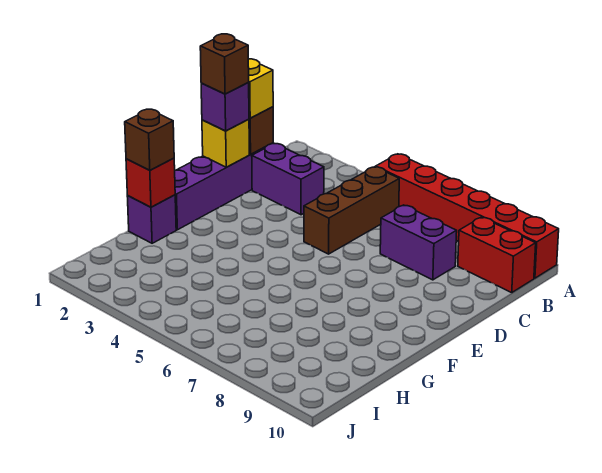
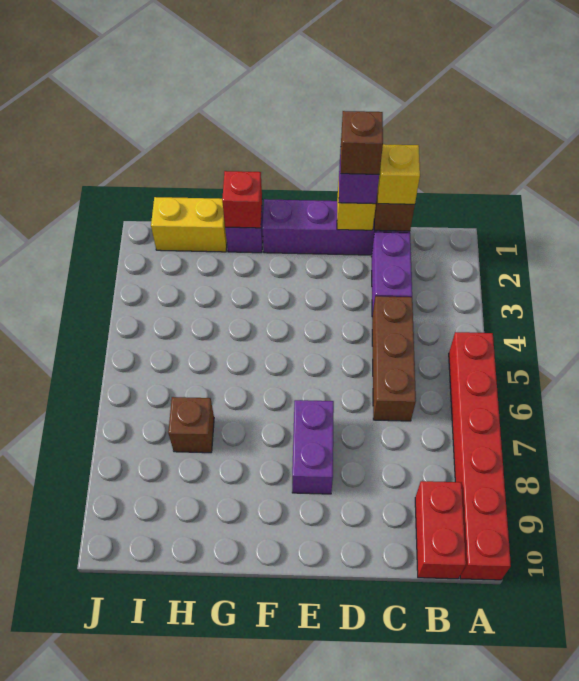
brown 1x3 brick [304,167,399,254] -> brown 1x3 brick turned to [372,296,416,421]
purple 1x2 brick [380,205,457,280] -> purple 1x2 brick moved to [292,400,334,494]
brown 1x1 brick [125,109,174,170] -> brown 1x1 brick moved to [168,397,214,453]
none -> yellow 1x2 brick [151,197,227,252]

